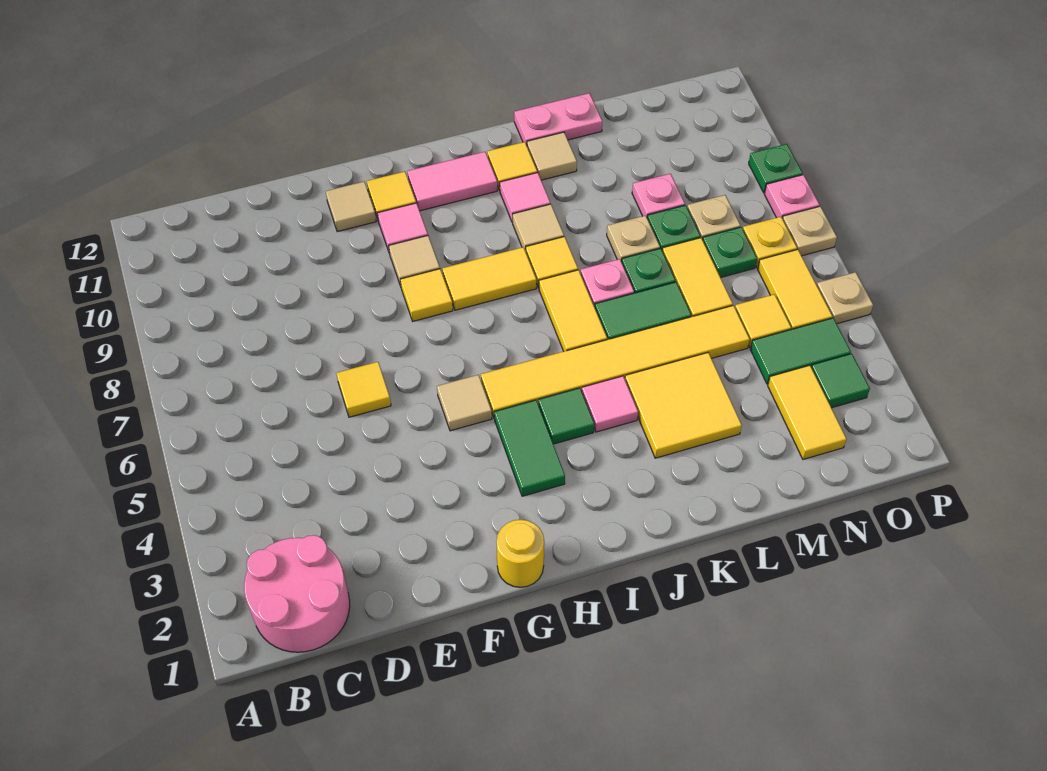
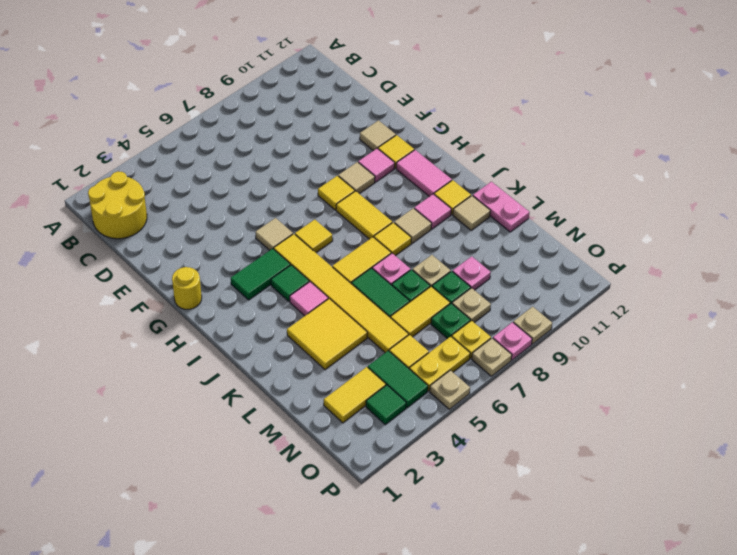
pink 2x2 round brick [244,535,350,652] -> yellow 2x2 round brick [88,171,147,239]
yellow 1x1 tile [336,362,391,417] -> yellow 1x1 tile moved to [295,219,333,253]
yellow 1x2 tile [758,250,833,329] -> yellow 1x2 plate [409,336,470,391]
green 1x1 plate [749,144,803,193] -> tan 1x1 plate [513,307,552,344]

